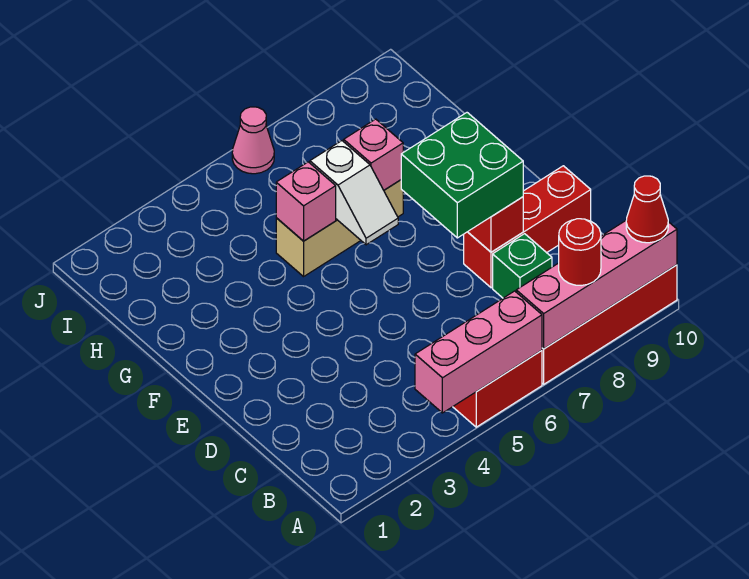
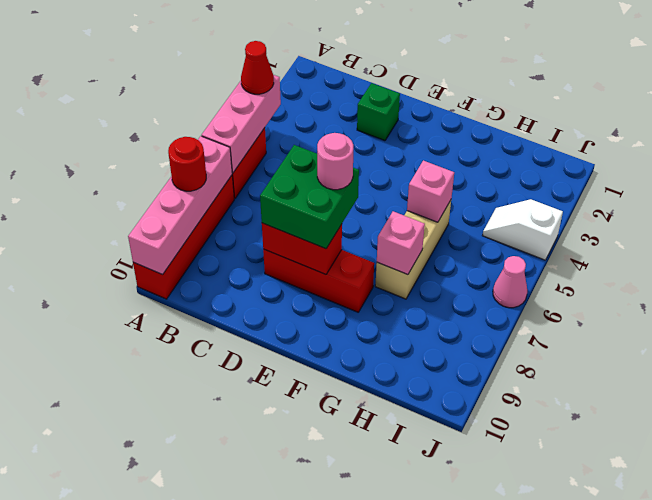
red 1x1 cone [626,176,668,243] -> red 1x1 cone moved to [241,41,274,94]
green 1x1 brick [493,234,552,298] -> green 1x1 brick moved to [357,83,400,141]
red 1x3 brick [464,166,591,288] -> red 1x3 brick turned to [263,249,374,312]
none -> pink 1x1 round brick [317,133,353,190]
white 1x2 slope [310,141,398,245] -> white 1x2 slope moved to [482,199,563,260]

